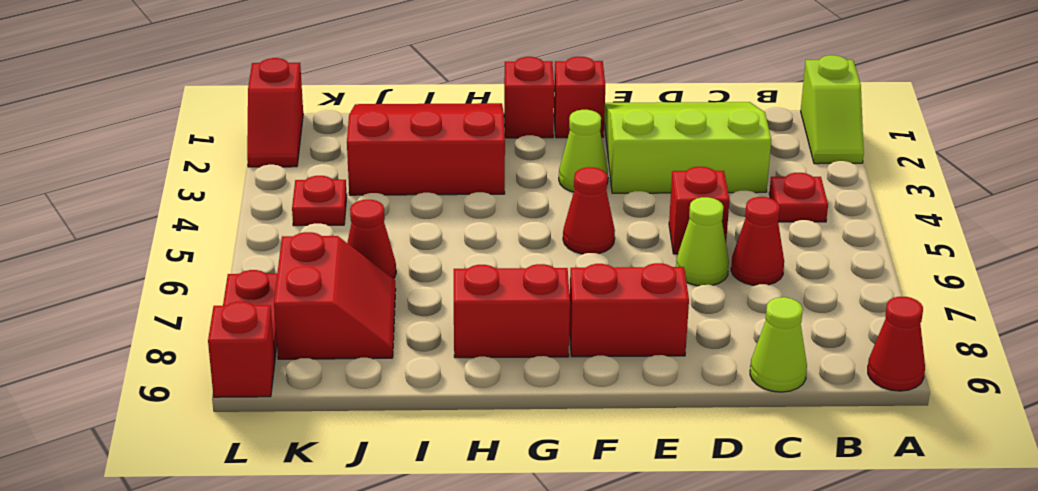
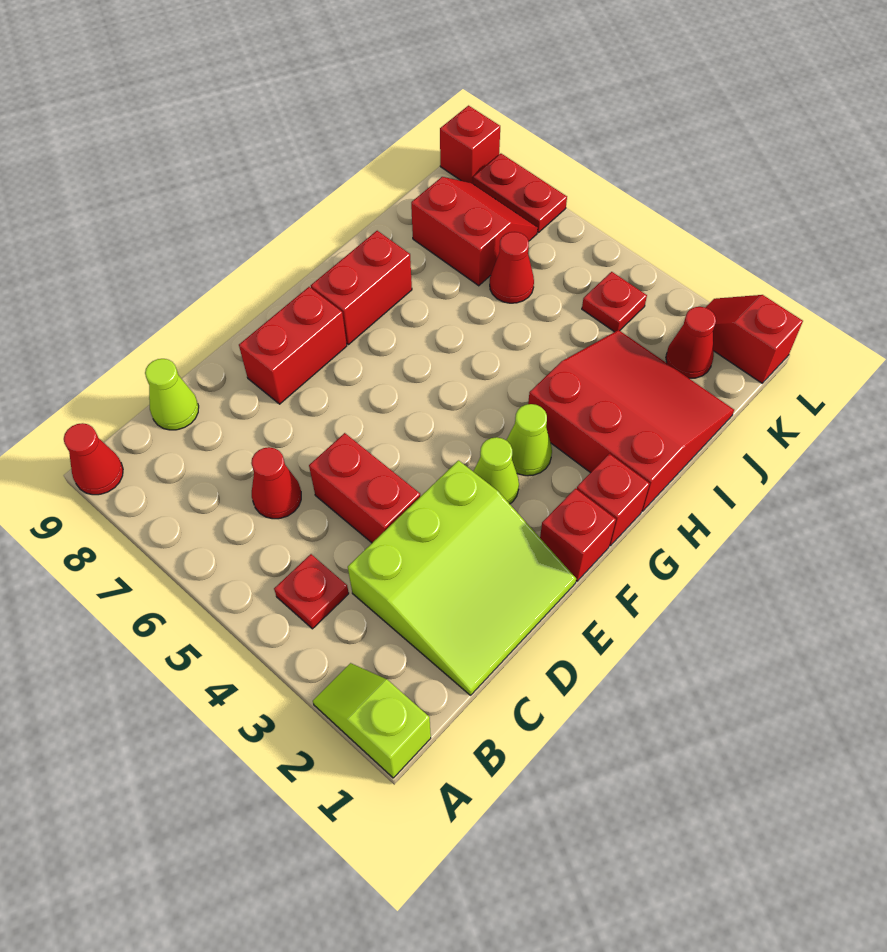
red 1x1 brick [669,167,729,254] -> red 1x2 brick [309,433,420,543]
lime 1x1 cone [676,197,729,286] -> lime 1x1 cone moved to [506,404,552,476]
red 1x1 cone [563,167,615,254] -> red 1x1 cone moved to [666,307,716,378]
red 3x3 slope [347,103,505,195] -> red 3x3 slope turned to [528,330,734,511]
red 2x2 slope [274,232,396,359] -> red 2x2 slope turned to [411,177,538,286]

